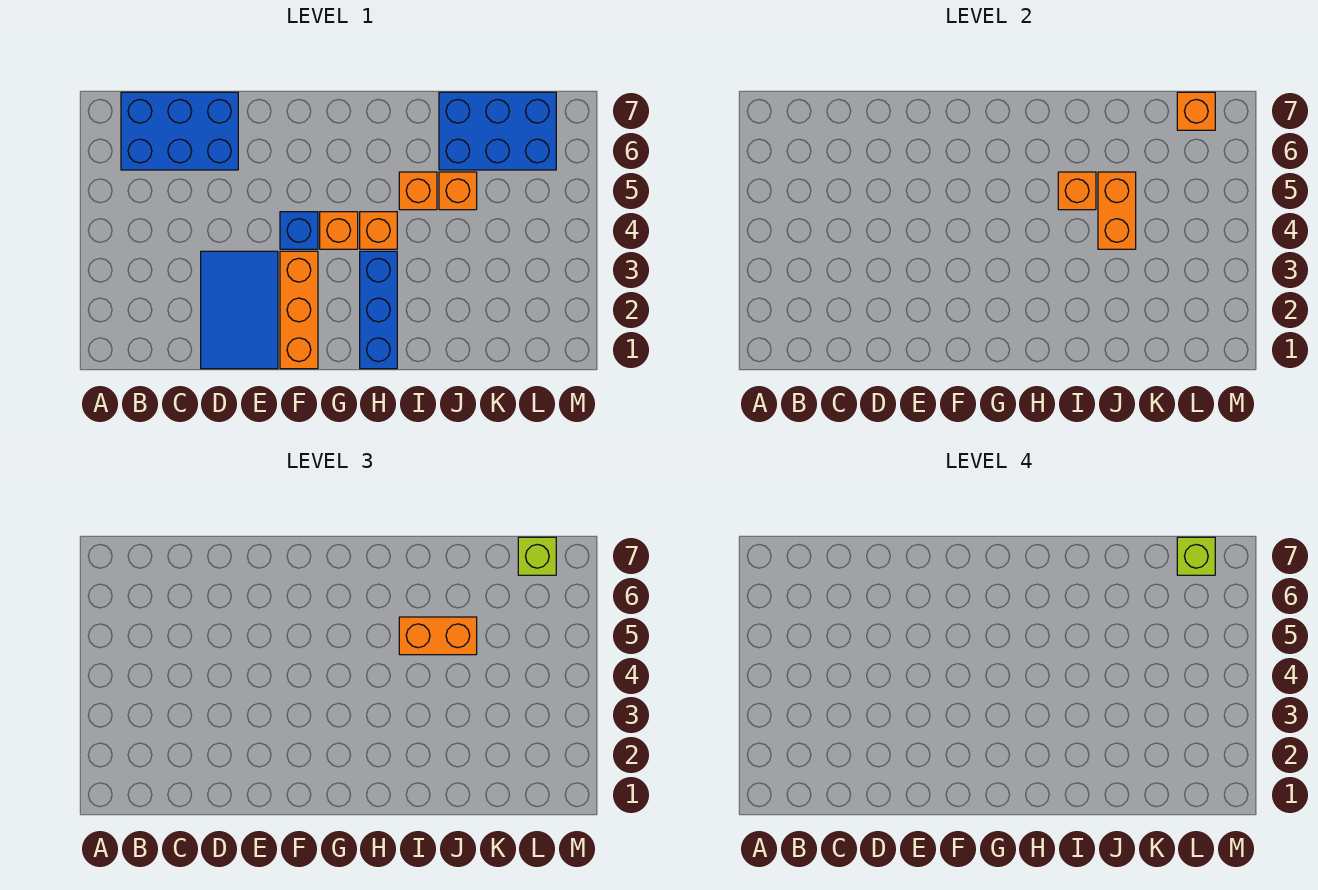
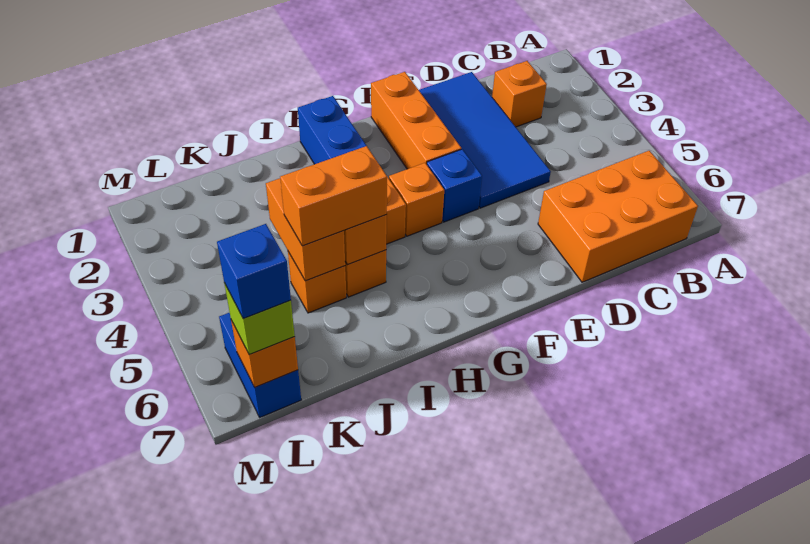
blue 2x3 brick [121,92,238,170] -> orange 2x3 brick [538,151,698,282]
none -> orange 1x1 brick [492,61,547,127]
blue 2x3 tile [201,251,278,369] -> blue 2x4 tile [419,72,551,208]
blue 2x3 brick [439,92,556,170] -> blue 1x2 brick [219,313,301,417]
lime 1x1 brick [1177,537,1215,575] -> blue 1x1 brick [217,224,291,319]

